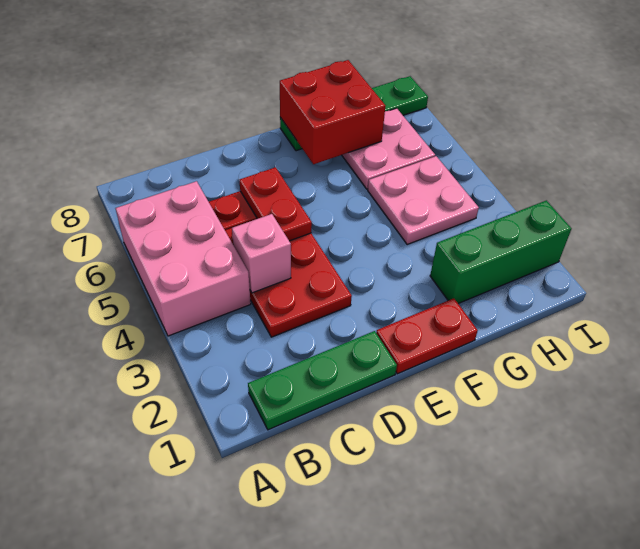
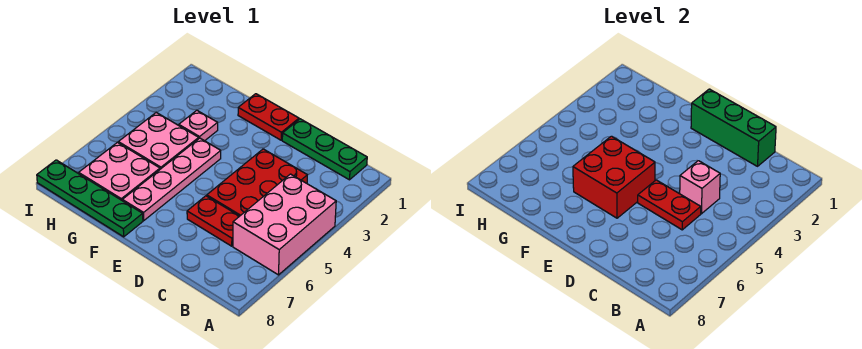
red 1x2 plate [240,167,312,241] -> red 1x2 plate turned to [638,180,701,230]
none -> pink 1x4 plate [122,138,221,221]
red 2x2 brick [280,60,385,164] -> red 2x2 brick moved to [573,136,655,218]
green 1x3 brick [430,200,571,304] -> green 1x3 brick moved to [691,89,776,166]
none -> pink 1x1 plate [179,110,218,141]

